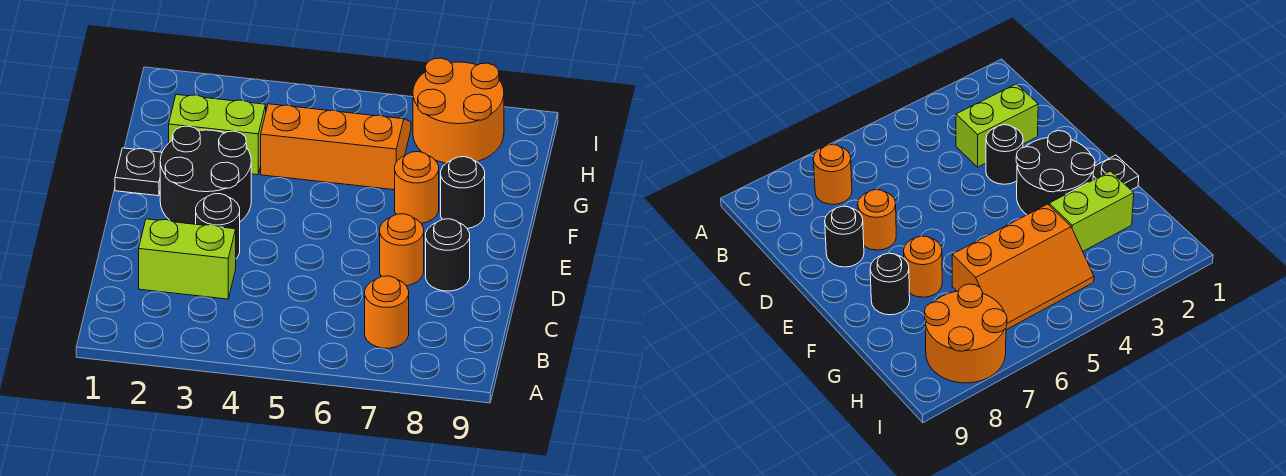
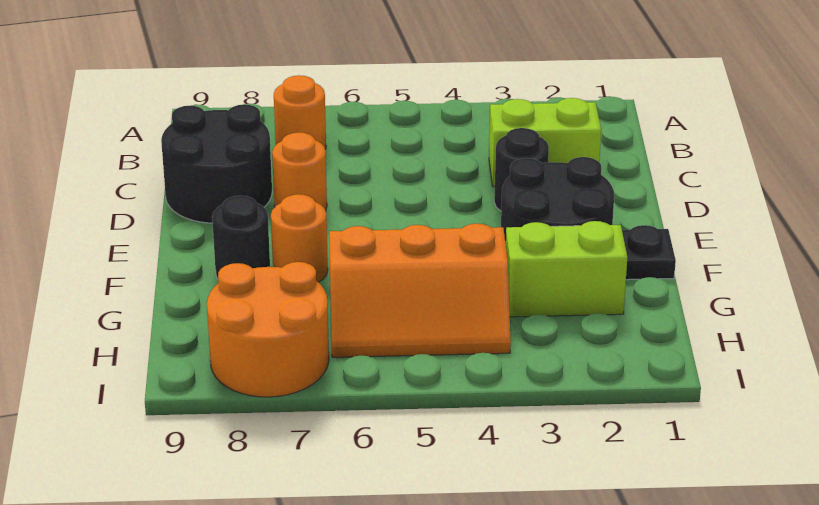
black 1x1 round brick [426,219,470,291] -> black 2x2 round brick [161,104,272,223]

